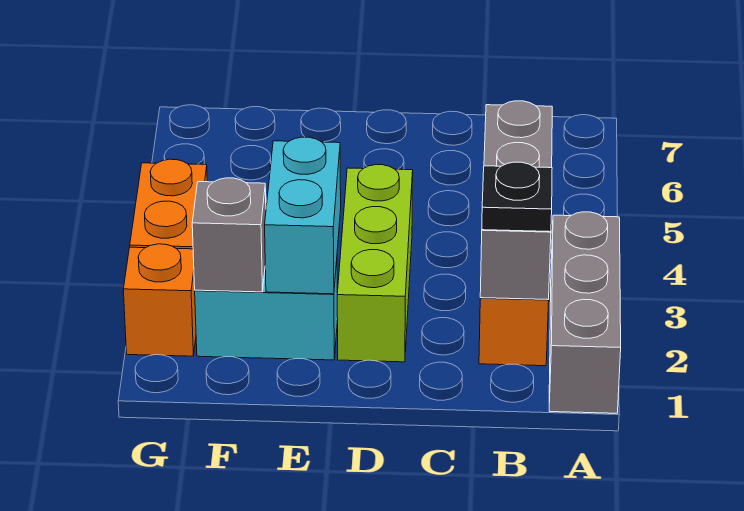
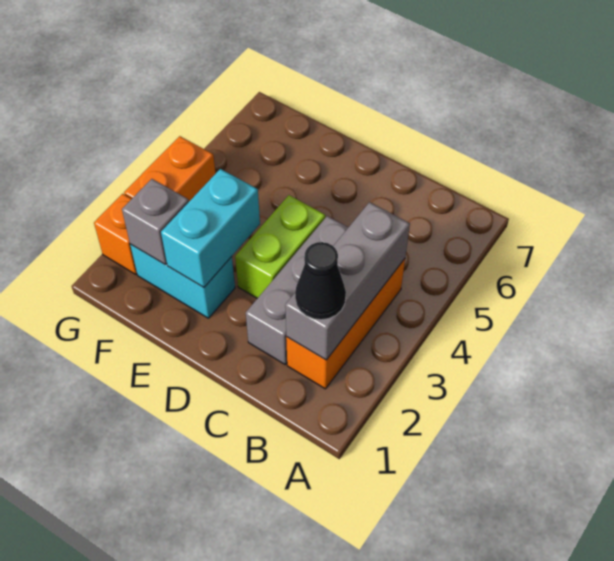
grey 1x3 brick [549,212,621,413] -> grey 1x3 brick moved to [246,216,348,364]
black 1x1 plate [482,162,552,232] -> black 1x1 cone [295,242,346,320]
lime 1x3 brick [337,165,413,362] -> lime 1x2 brick [235,195,325,298]

